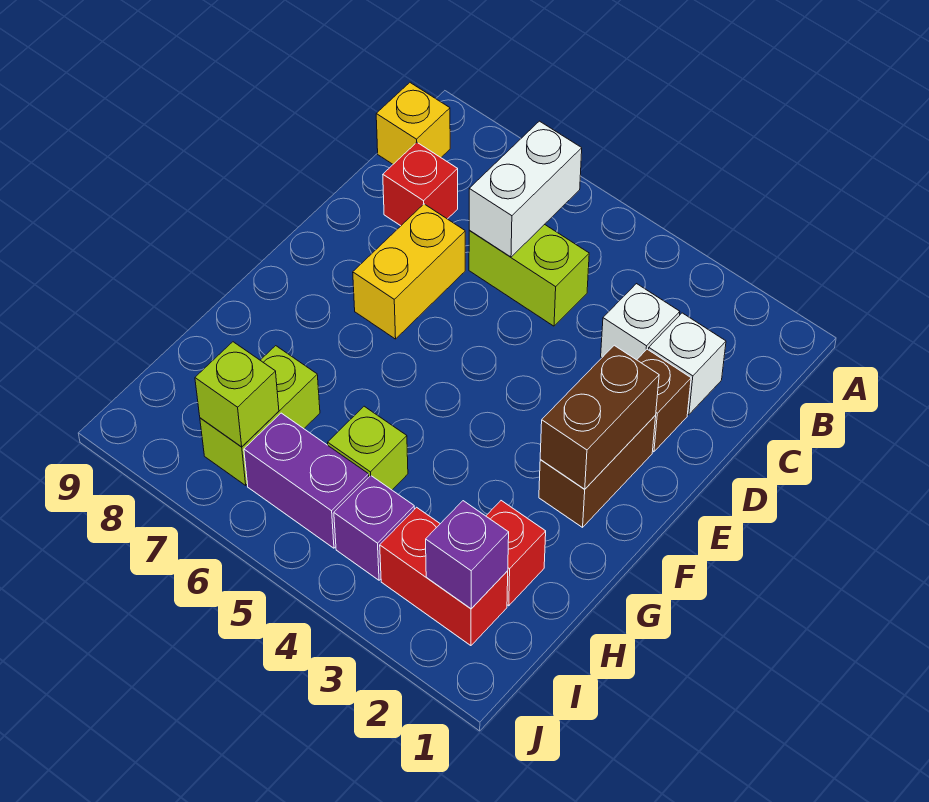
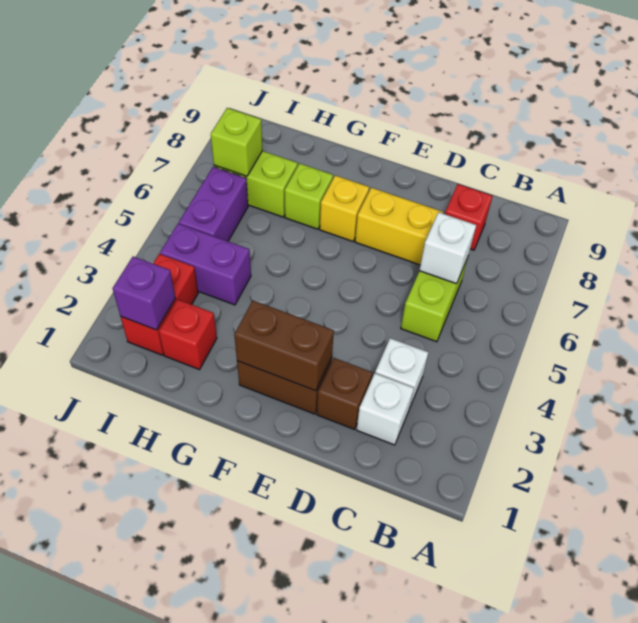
white 1x2 brick [469,121,582,257] -> white 1x1 brick [419,212,476,284]
yellow 1x1 brick [376,83,450,164] -> yellow 1x1 brick moved to [320,175,369,241]
lime 1x1 brick [328,406,408,490] -> lime 1x1 brick moved to [285,163,333,229]
purple 1x1 brick [334,476,415,580] -> purple 1x2 brick [160,224,251,305]

